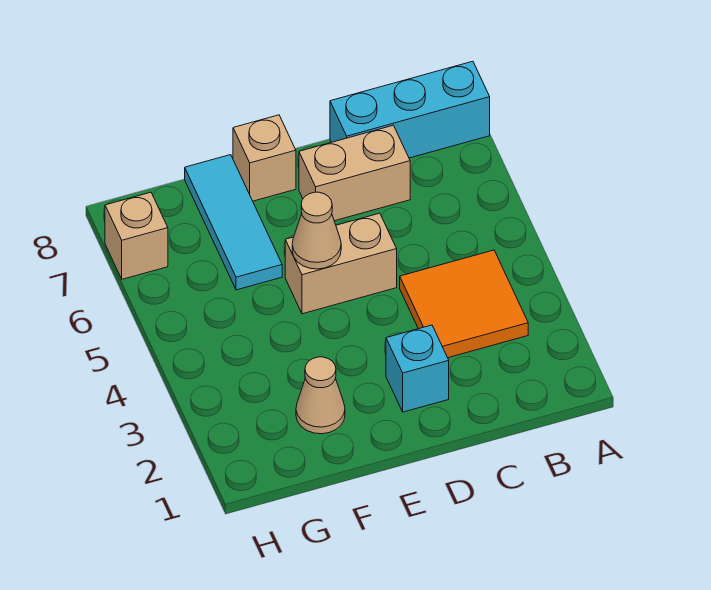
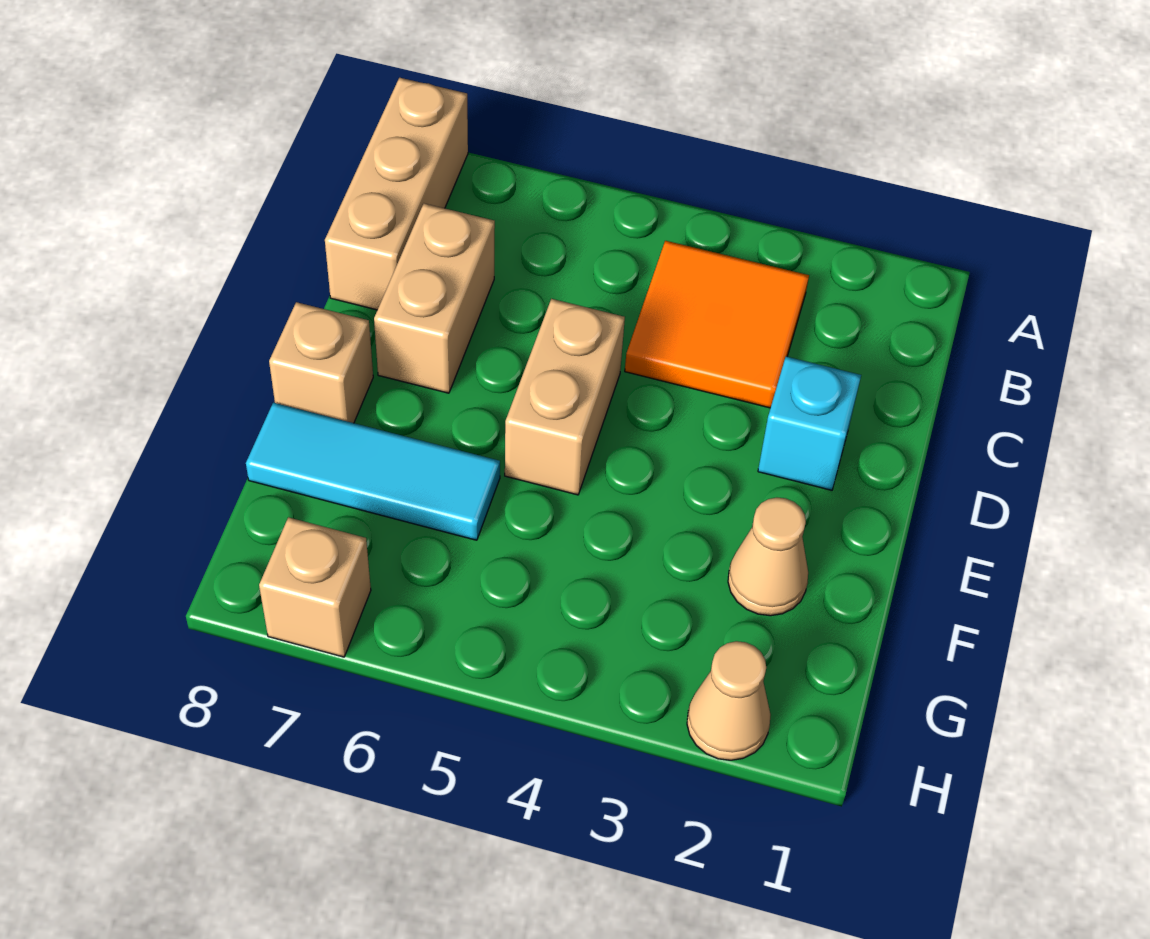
cyan 1x3 brick [330,61,490,158] -> tan 1x3 brick [325,78,468,310]
tan 1x1 cone [292,192,341,269] -> tan 1x1 cone moved to [687,641,771,760]

